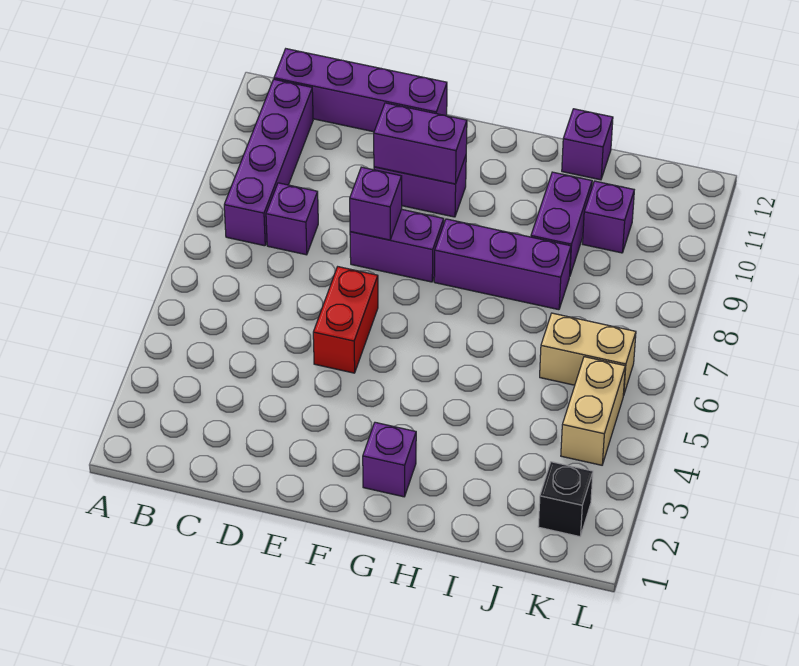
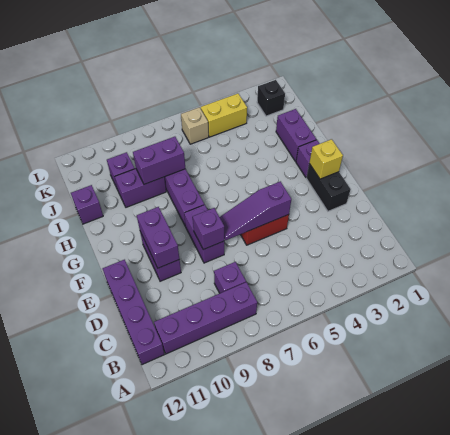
none -> black 1x2 brick [307,164,351,211]
none -> purple 1x3 slope [220,181,291,240]
none -> yellow 1x1 brick [309,139,343,179]
none -> purple 1x2 brick [276,109,316,161]
none -> purple 1x2 brick [133,137,185,184]
tan 1x2 brick [540,313,636,396] -> tan 1x1 brick [181,107,209,144]
tan 1x2 brick [561,357,625,465] -> yellow 1x2 brick [201,93,247,137]

